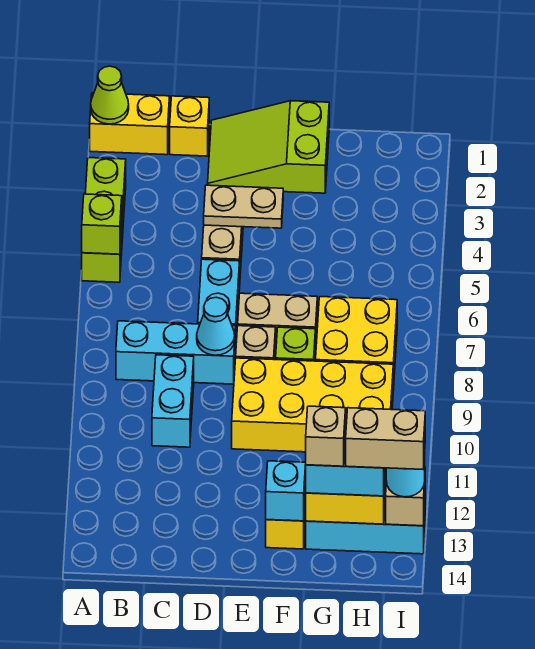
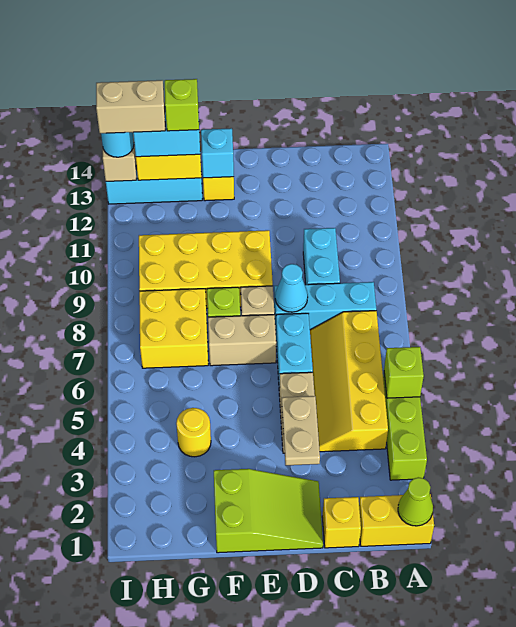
none -> yellow 2x4 slope [310,311,388,452]
tan 1x2 plate [204,185,283,228] -> tan 1x2 plate turned to [282,396,320,465]
none -> yellow 1x1 round brick [176,408,211,457]
tan 1x1 brick [306,406,346,466] -> lime 1x1 brick [165,79,199,131]

